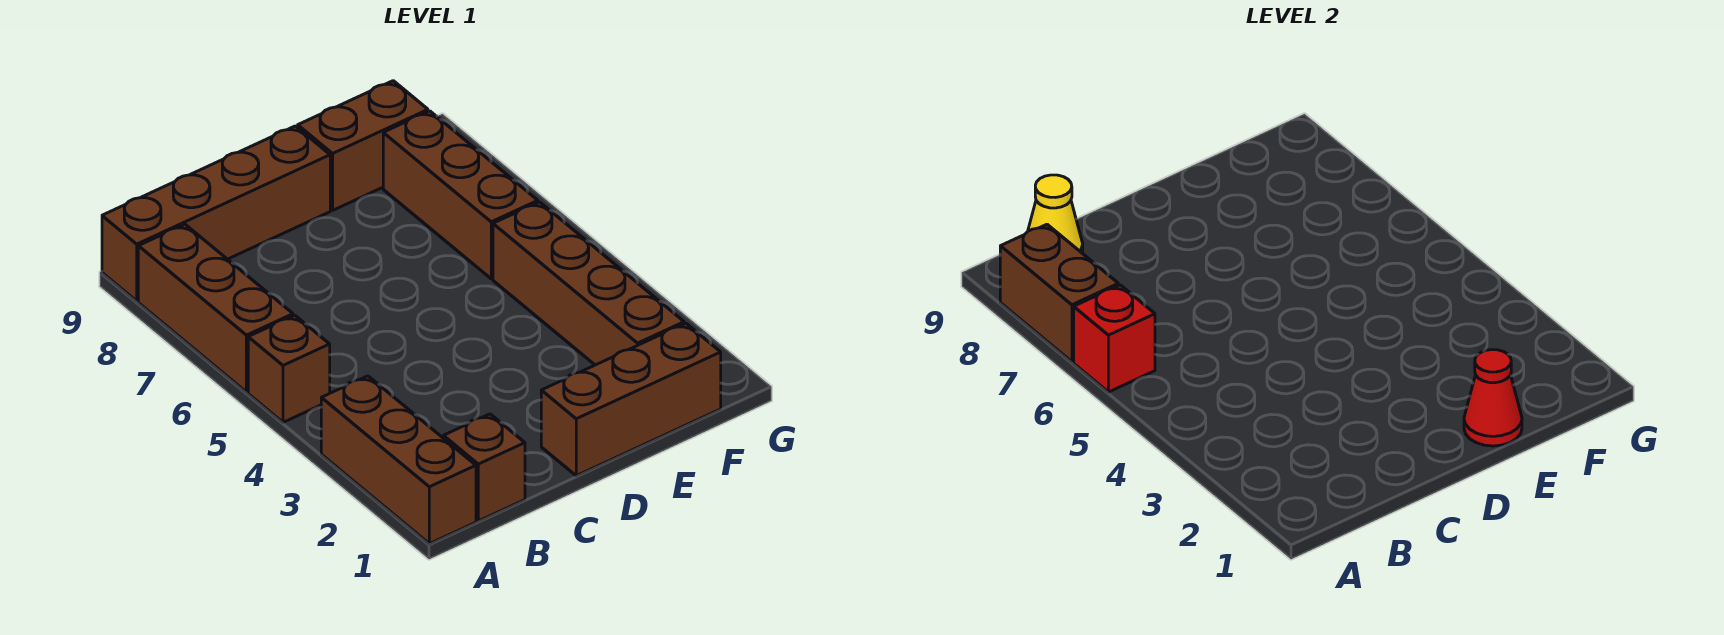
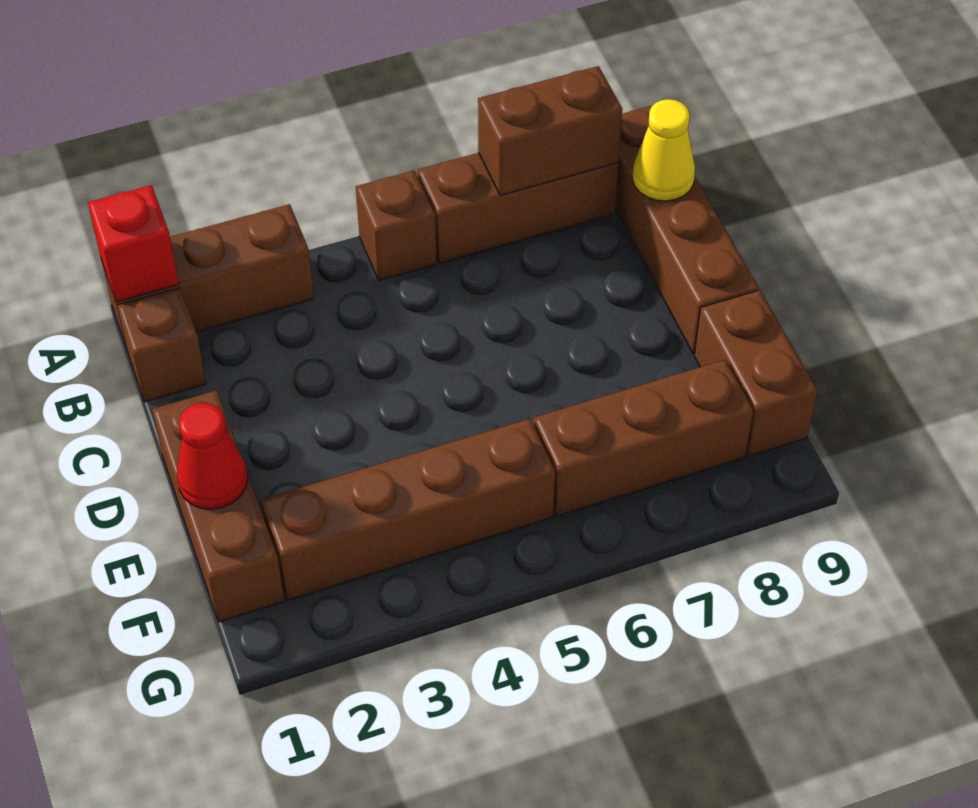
red 1x1 brick [1074,285,1155,392] -> red 1x1 brick moved to [88,185,179,302]

